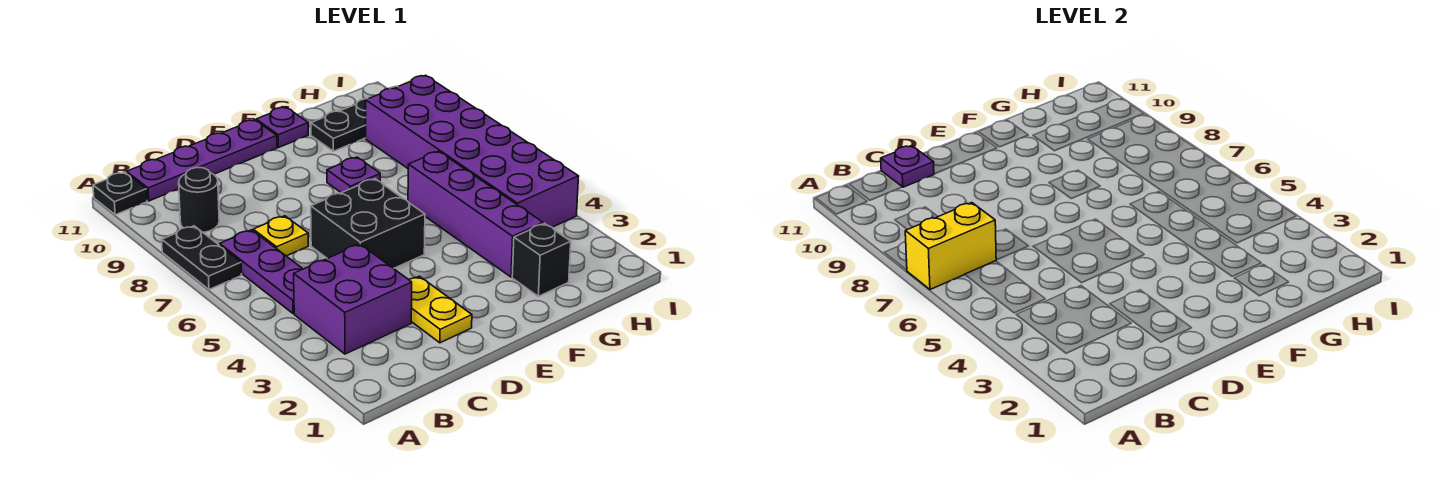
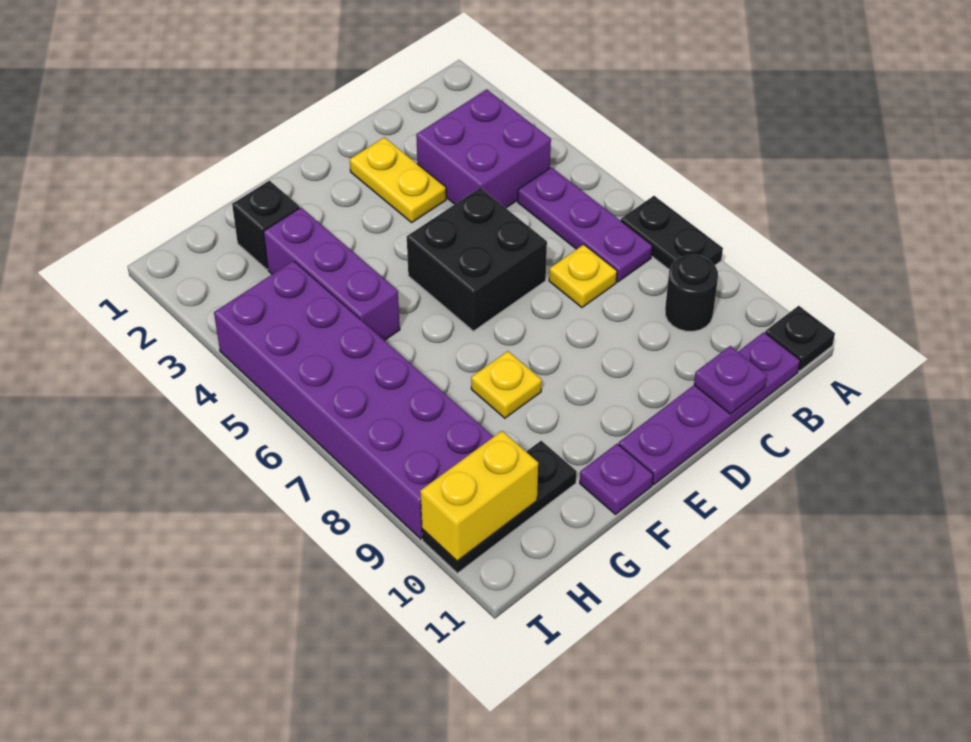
yellow 1x2 brick [905,203,996,289] -> yellow 1x2 brick moved to [420,431,538,561]
purple 1x1 plate [327,157,380,193] -> yellow 1x1 plate [471,351,542,418]
purple 1x4 brick [408,151,543,277] -> purple 1x3 brick [263,208,400,341]

